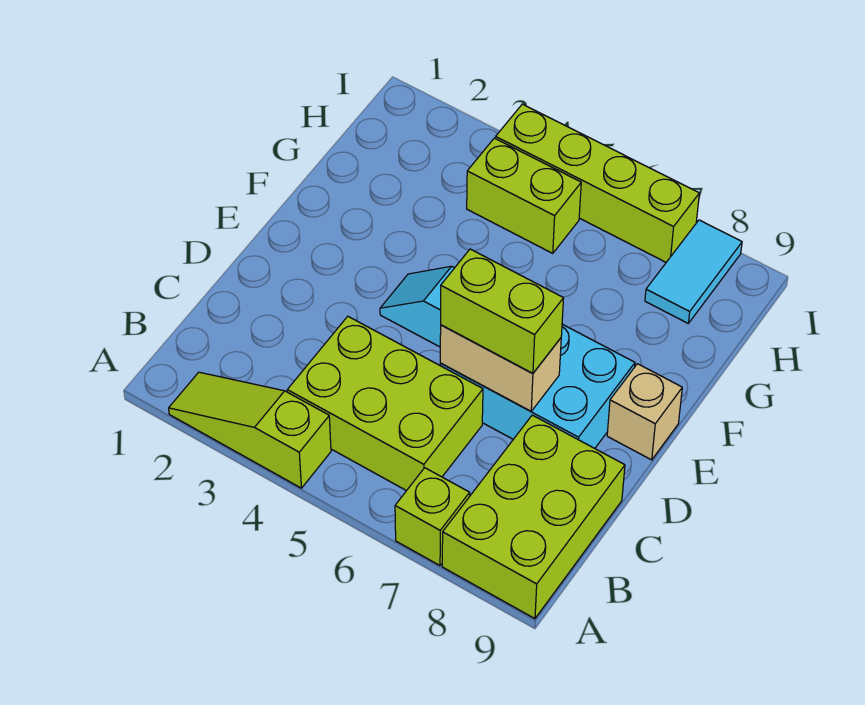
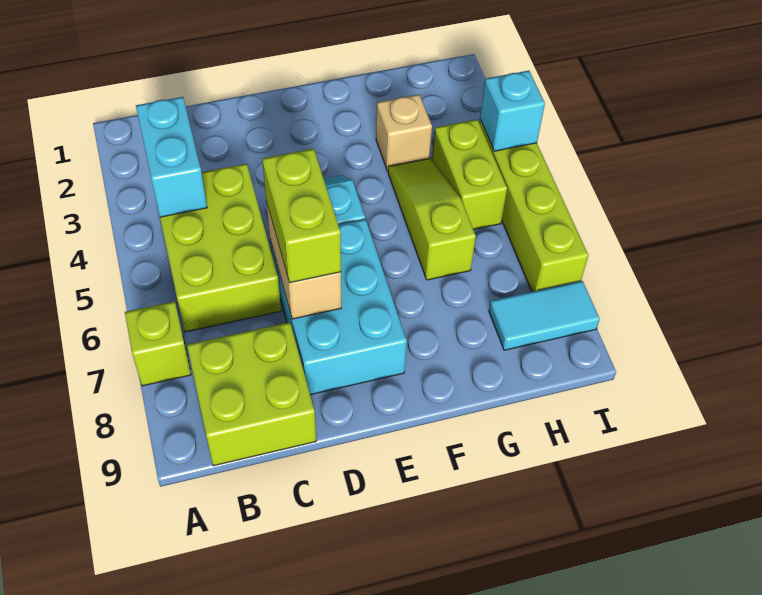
lime 1x3 slope [169,372,331,488] -> lime 1x3 slope moved to [388,158,476,280]
lime 2x3 brick [442,415,625,619] -> lime 2x2 brick [187,322,316,466]
none -> cyan 1x2 brick [136,97,207,217]
tan 1x1 brick [607,364,682,460] -> tan 1x1 brick moved to [376,94,432,171]
none -> cyan 1x1 brick [480,71,545,151]

